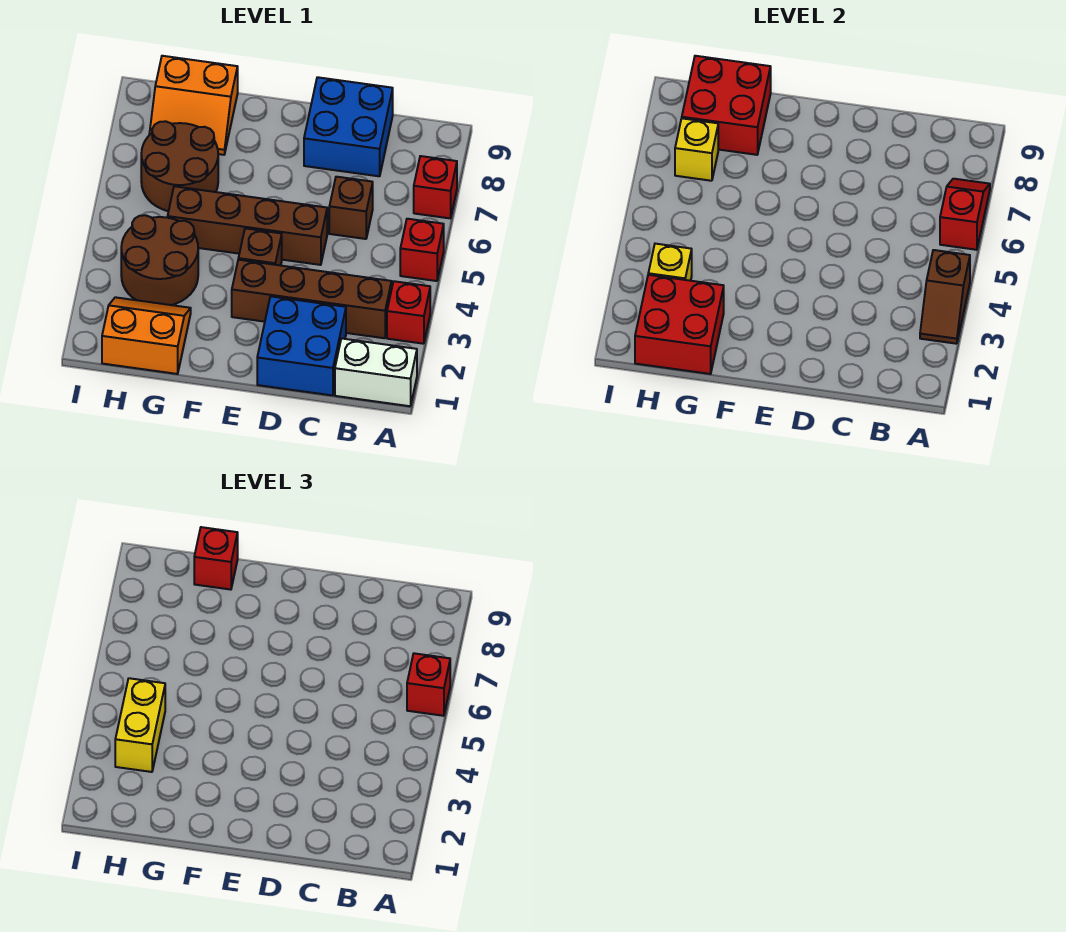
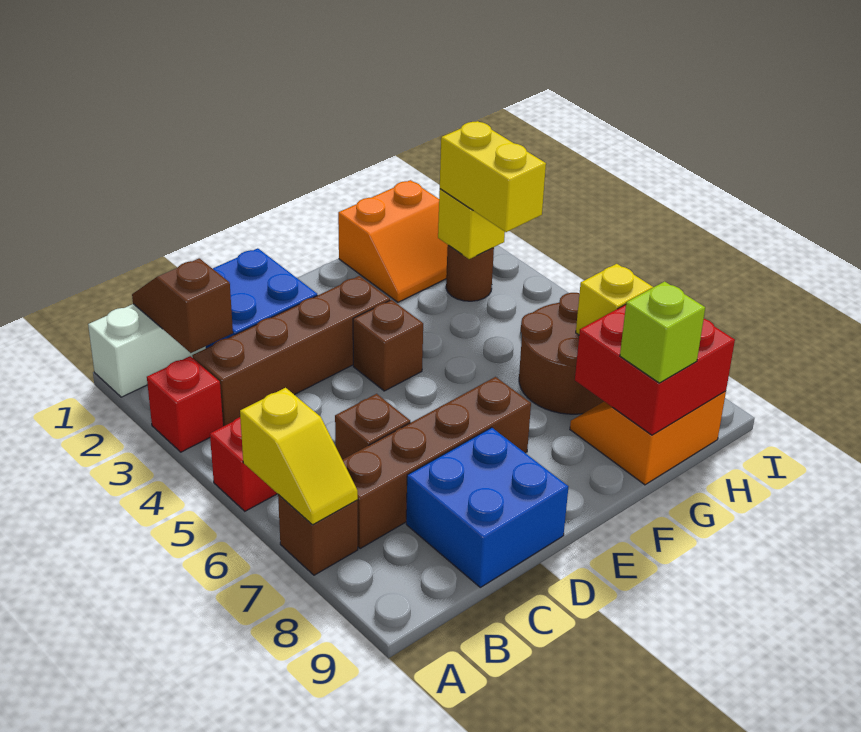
brown 1x2 slope [920,250,970,344] -> brown 1x2 slope moved to [132,258,233,353]
red 1x2 slope [940,179,990,250] -> yellow 1x2 slope [240,388,358,525]
red 1x1 brick [407,653,450,716] -> none
red 1x1 brick [414,156,457,218] -> brown 1x1 brick [278,495,358,575]
brown 1x4 brick [168,186,327,265] -> brown 1x4 brick moved to [343,377,531,549]
red 2x2 brick [635,275,724,374] -> none
brown 2x2 round brick [121,215,198,305] -> brown 1x1 round brick [446,245,494,301]
red 1x1 brick [194,527,238,590] -> lime 1x1 brick [620,281,705,383]

